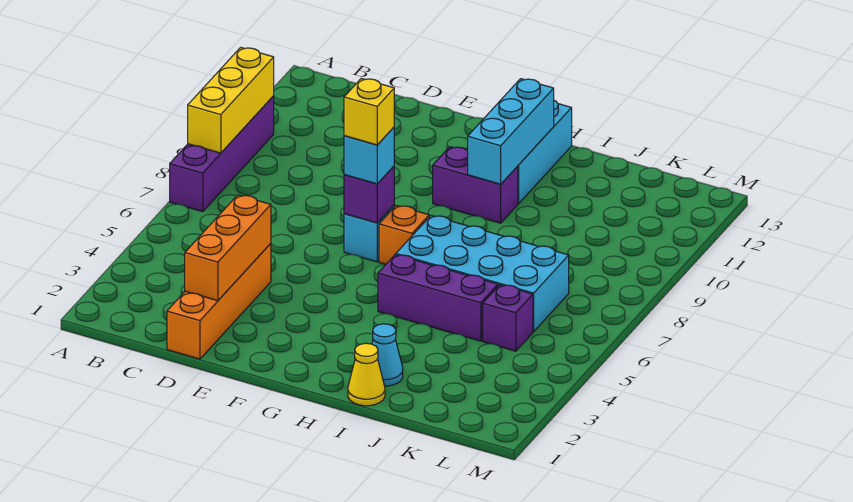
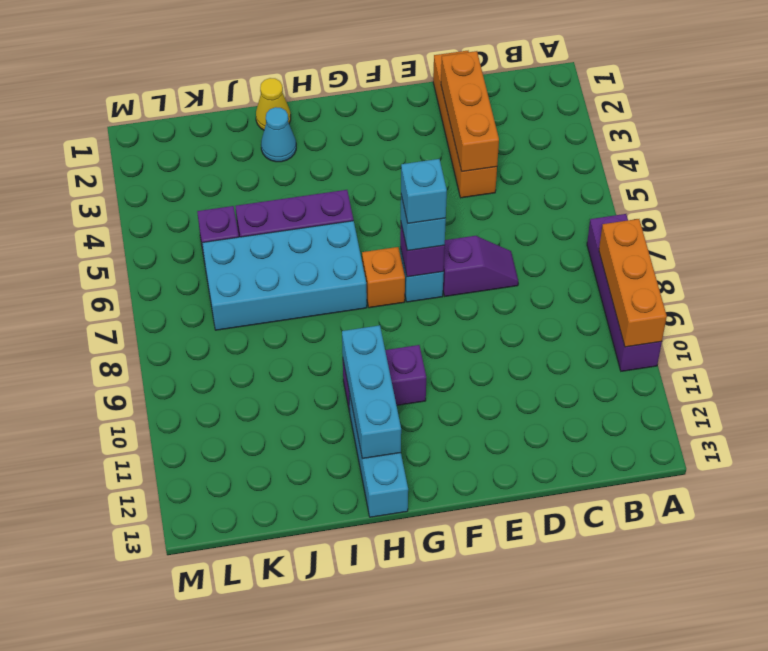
yellow 1x3 brick [188,47,274,153] -> orange 1x3 brick [599,219,667,347]
none -> purple 1x2 slope [443,236,518,296]
yellow 1x1 brick [344,78,394,145] -> cyan 1x1 brick [401,159,447,223]

